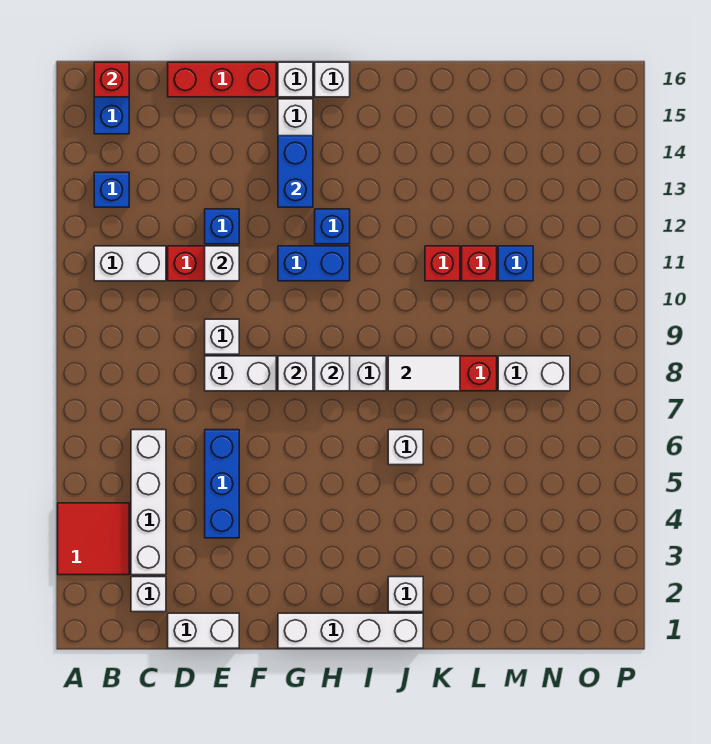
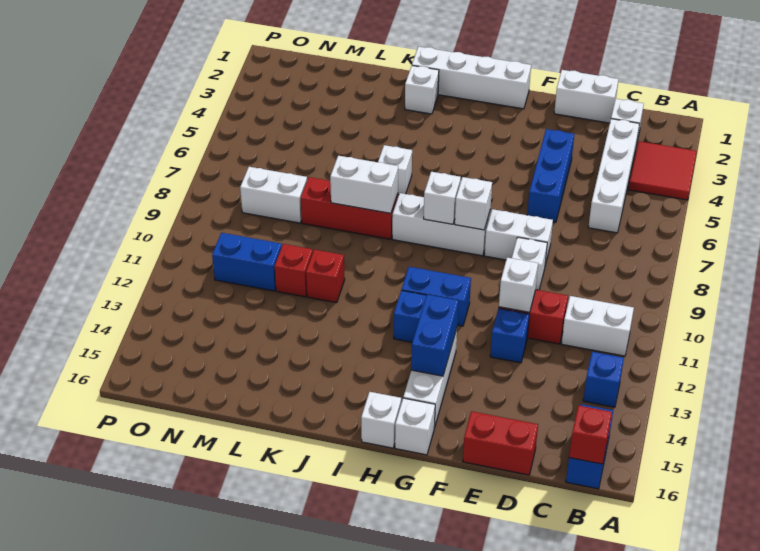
red 1x3 brick [168,62,276,97] -> red 1x2 brick [463,411,538,475]
white 1x2 tile [388,356,460,391] -> white 1x2 brick [330,156,398,213]
blue 1x1 brick [498,246,533,281] -> blue 1x2 brick [212,233,282,291]

